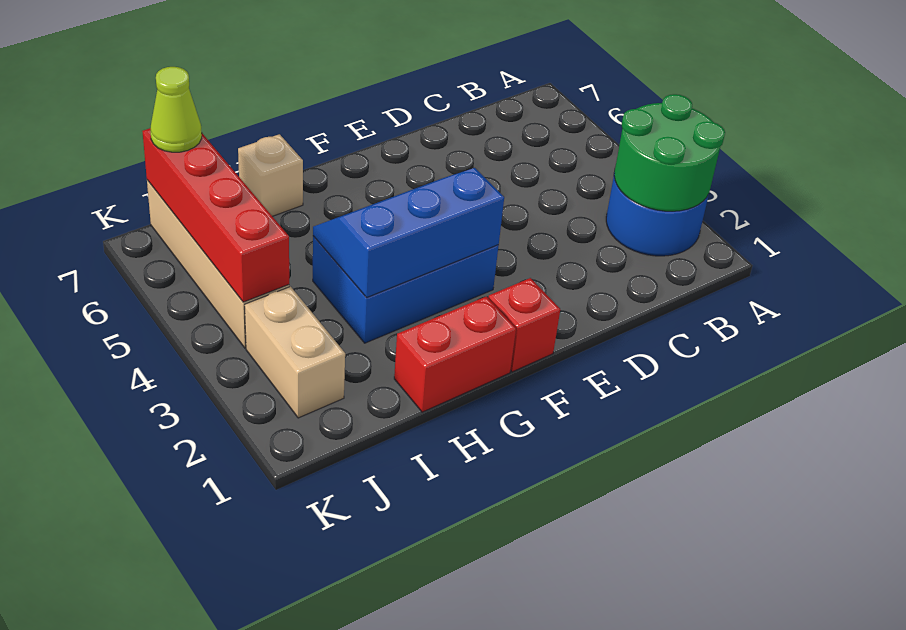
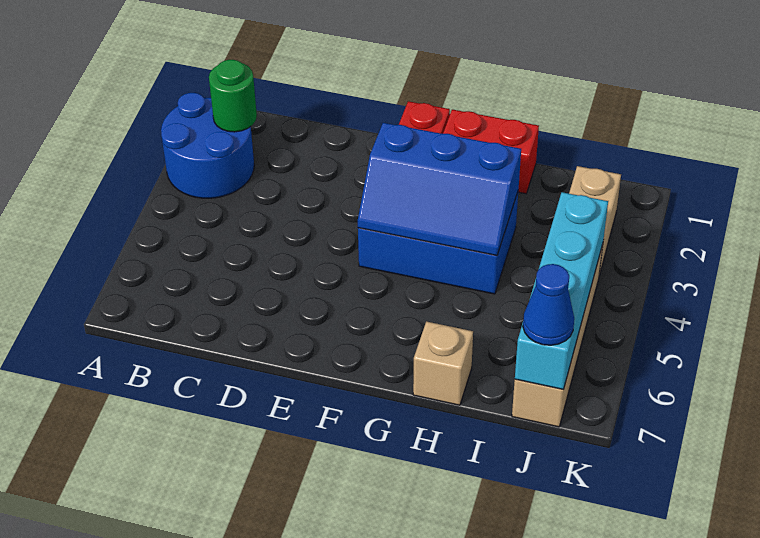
green 2x2 round brick [614,94,725,211] -> green 1x1 round brick [209,60,257,132]
red 1x4 brick [142,128,289,302] -> cyan 1x4 brick [515,192,608,390]
lime 1x1 cone [150,67,202,152] -> blue 1x1 cone [523,264,574,345]

